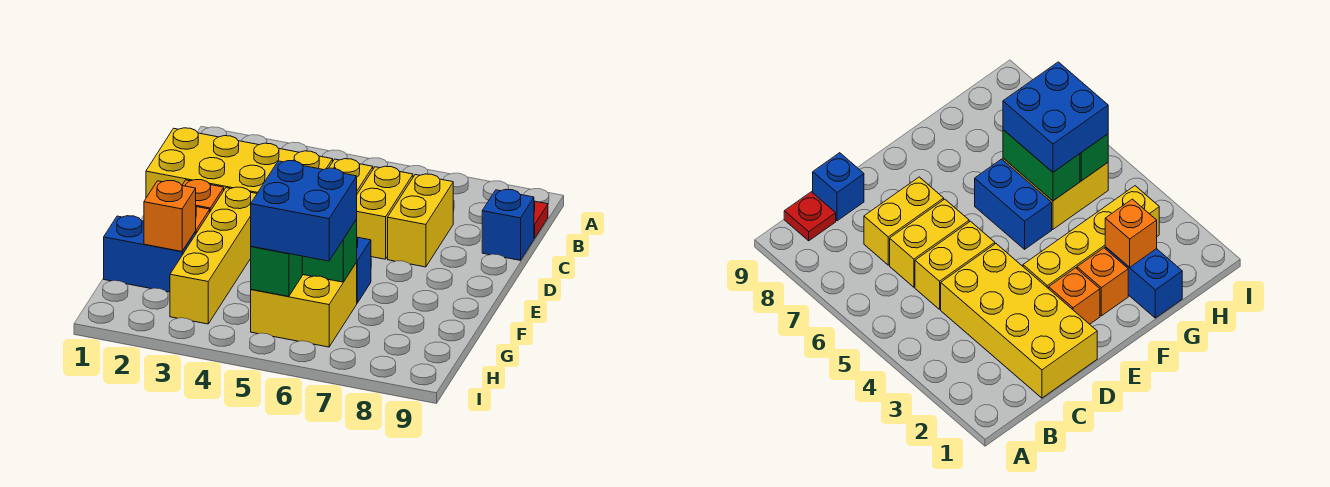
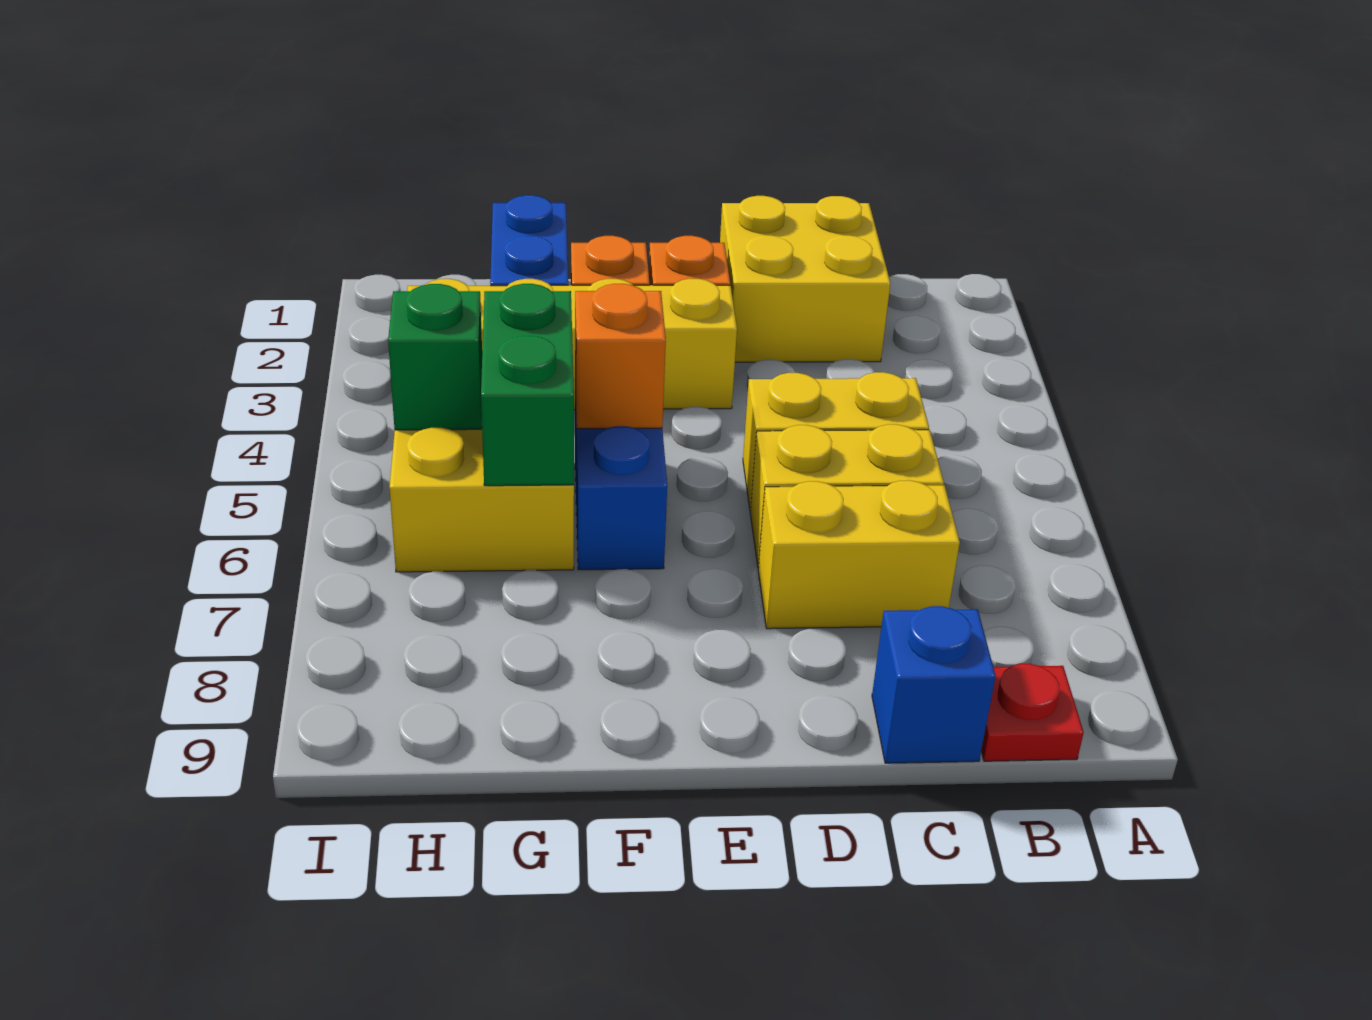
yellow 2x4 brick [146,128,333,198] -> yellow 2x2 brick [720,196,890,362]
orange 1x1 brick [144,181,196,251] -> orange 1x1 brick moved to [575,284,666,429]
blue 2x2 brick [251,161,357,261] -> none

